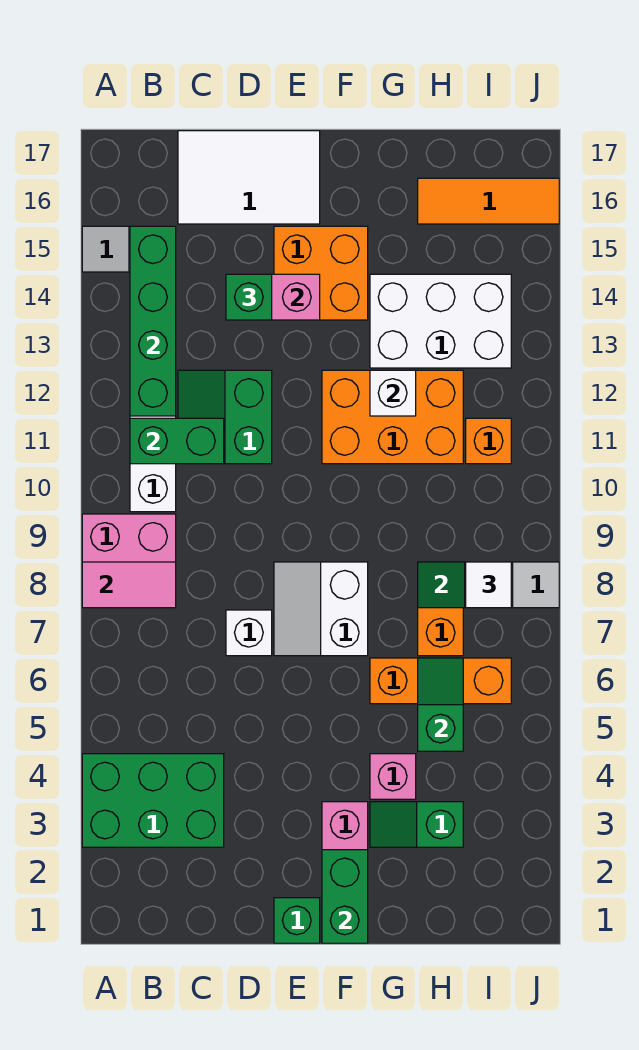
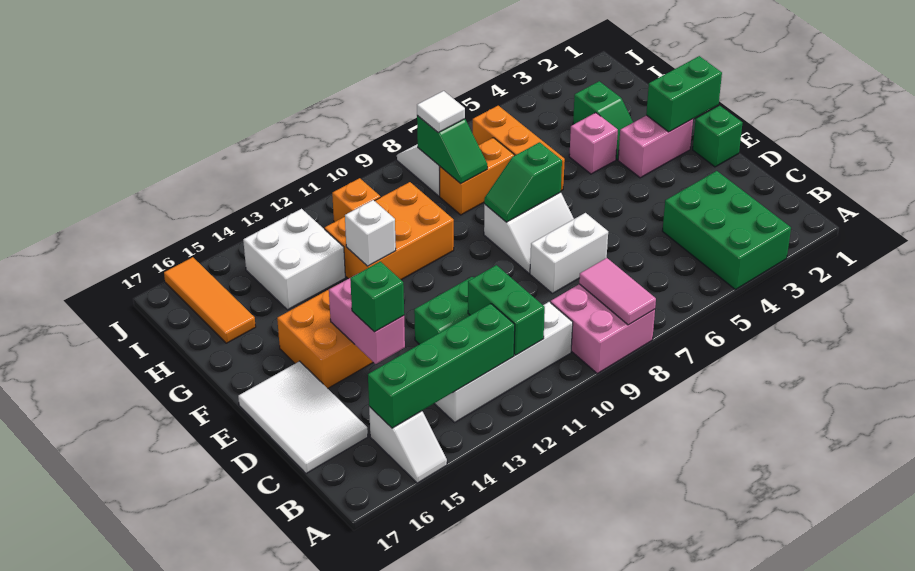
white 1x1 brick [226,610,272,656] -> white 1x2 brick [530,213,608,293]
orange 2x3 brick [322,370,463,464] -> orange 2x3 brick turned to [325,182,454,280]
white 2x3 brick [370,274,511,368] -> white 2x2 brick [243,209,345,310]
green 1x2 slope [418,658,463,751] -> green 1x2 slope moved to [484,142,562,222]

